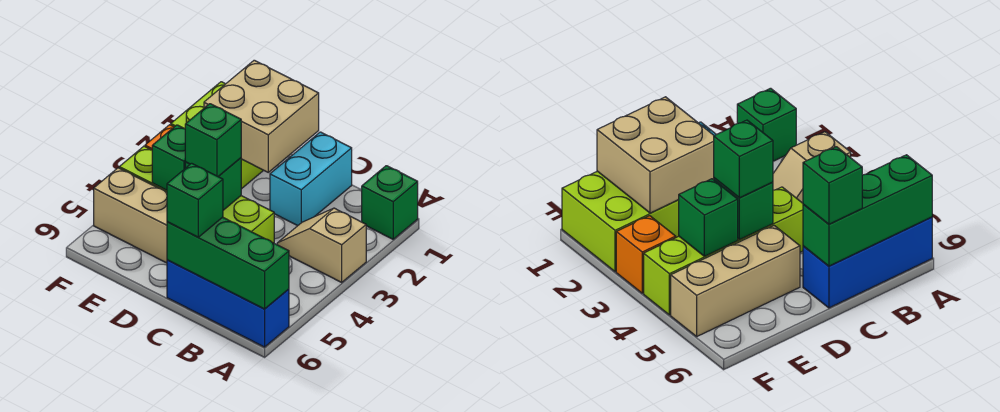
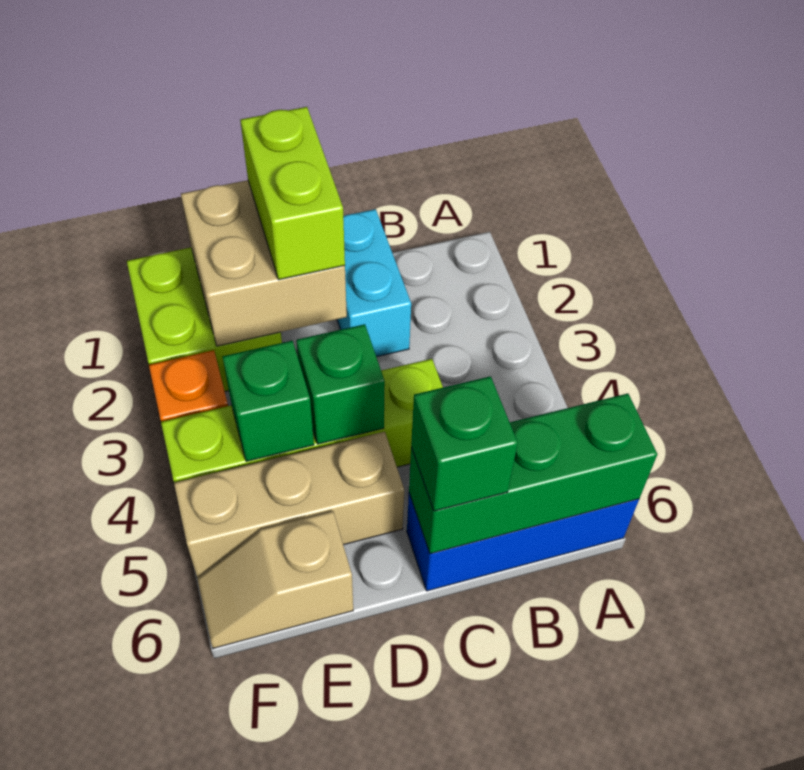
green 1x1 brick [362,166,418,239] -> none
tan 1x2 slope [277,208,366,282] -> tan 1x2 slope moved to [197,511,353,648]
none -> lime 1x2 brick [240,107,345,280]
green 1x1 brick [185,104,241,176] -> none

